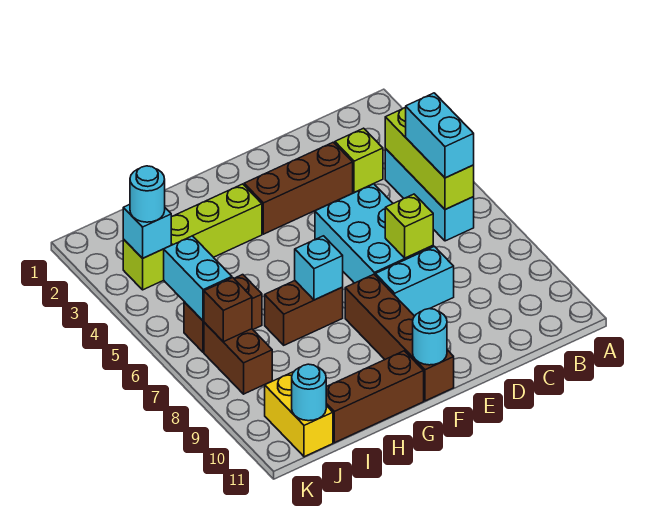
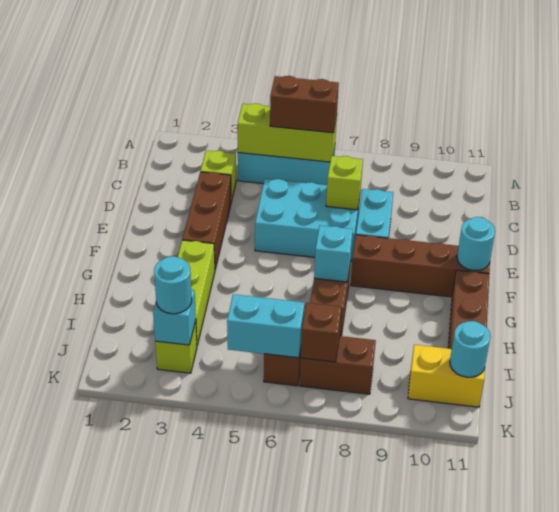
cyan 1x2 brick [405,93,474,178] -> brown 1x2 brick [270,76,339,133]

